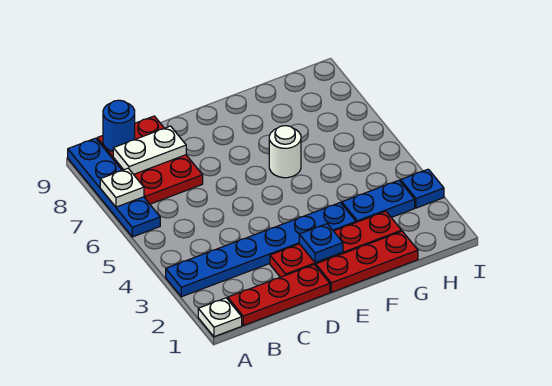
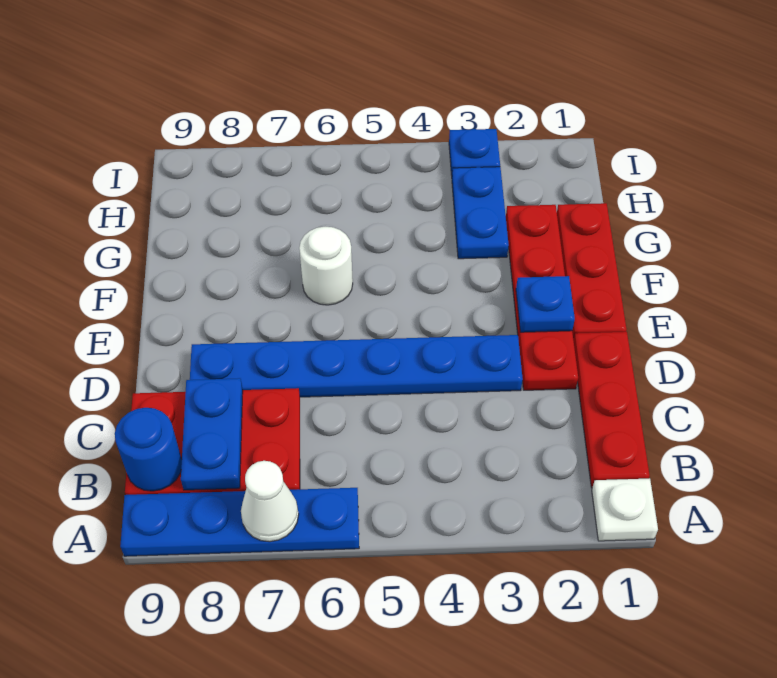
blue 1x6 plate [166,203,356,297] -> blue 1x6 plate turned to [190,335,523,397]
white 1x1 plate [100,168,144,207] -> white 1x1 cone [241,461,299,542]
white 1x2 plate [113,126,186,174] -> blue 1x2 plate [181,378,243,490]

